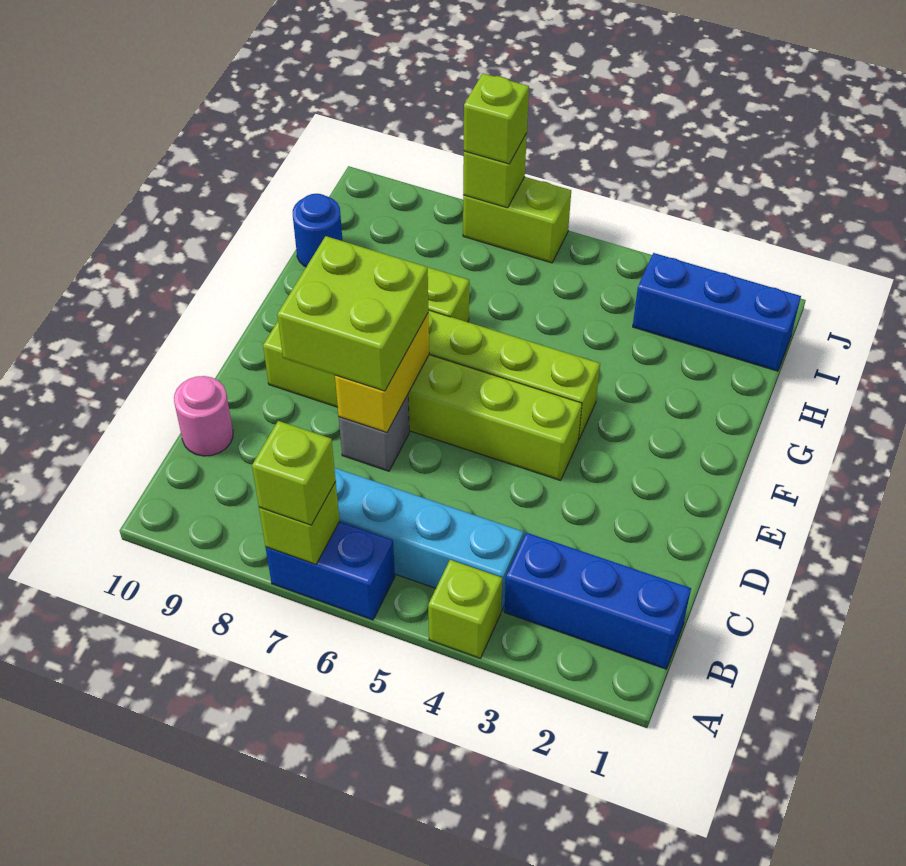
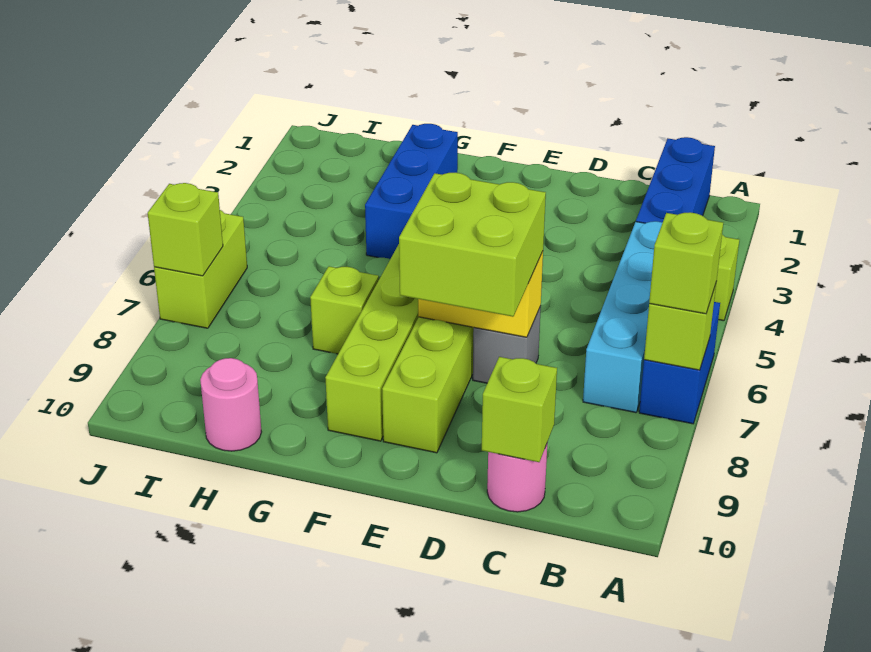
blue 1x1 round brick [293,194,342,267] -> pink 1x1 round brick [200,358,261,451]
blue 1x3 brick [633,253,801,371] -> blue 1x3 brick moved to [365,124,458,259]
lime 1x1 brick [464,73,529,164] -> lime 1x1 brick moved to [482,357,557,462]

